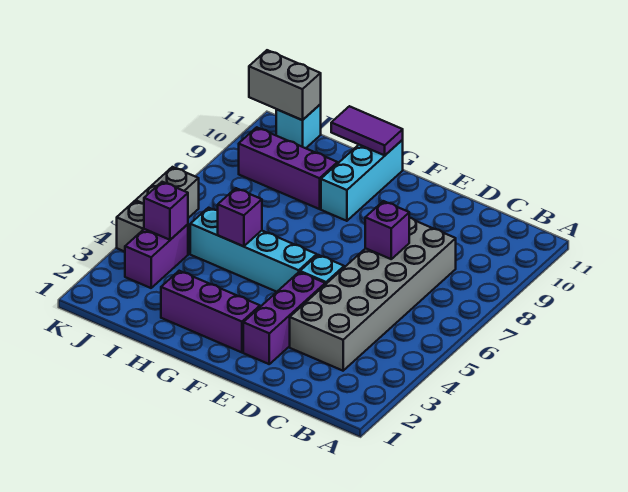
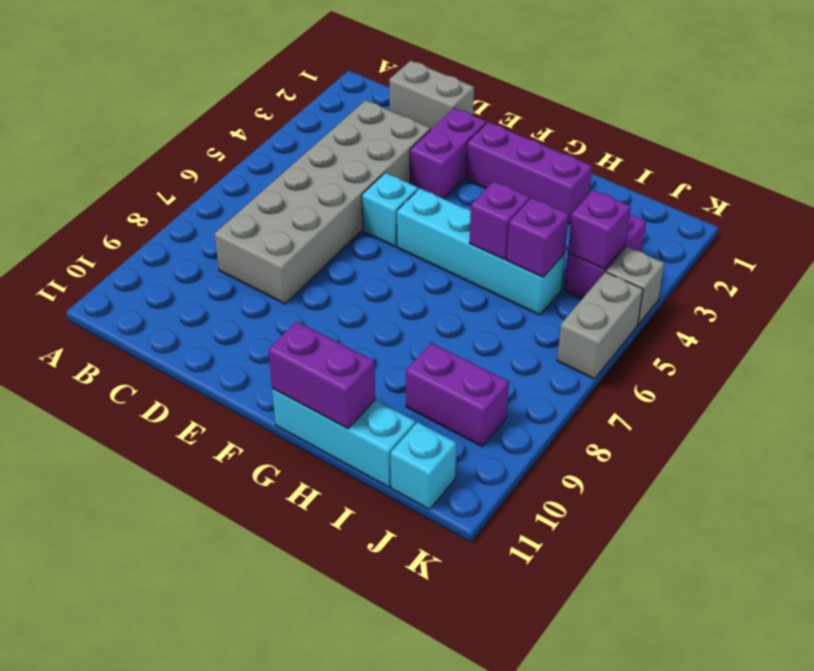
purple 1x1 brick [365,201,409,259] -> purple 1x1 brick moved to [507,198,569,277]
purple 1x3 brick [243,272,325,364] -> purple 1x2 brick [410,108,486,199]
cyan 1x3 brick [321,140,403,221] -> cyan 1x3 brick turned to [272,389,415,487]
purple 1x2 tile [331,106,403,155] -> purple 1x2 brick [268,322,375,429]
purple 1x3 brick [239,127,338,209] -> purple 1x2 brick [406,343,509,446]
grey 1x2 brick [249,50,321,120] -> grey 1x2 brick moved to [389,61,474,130]

